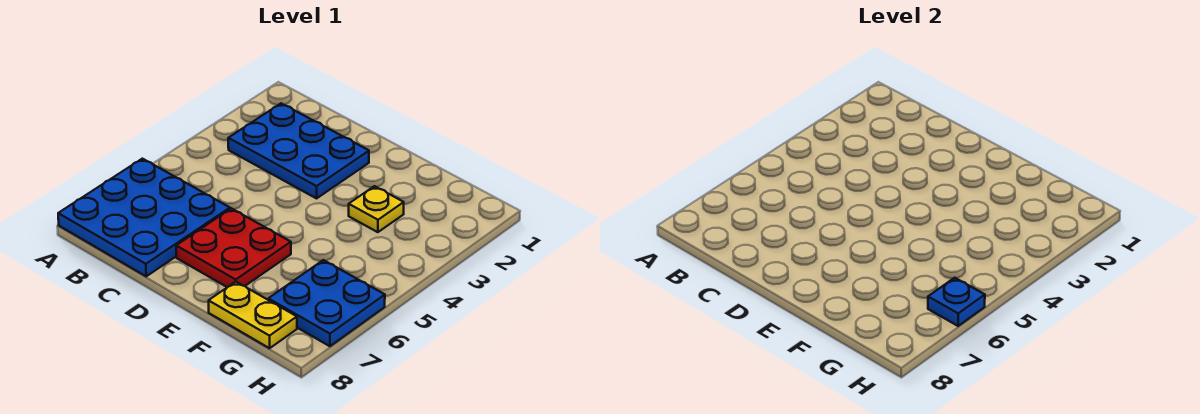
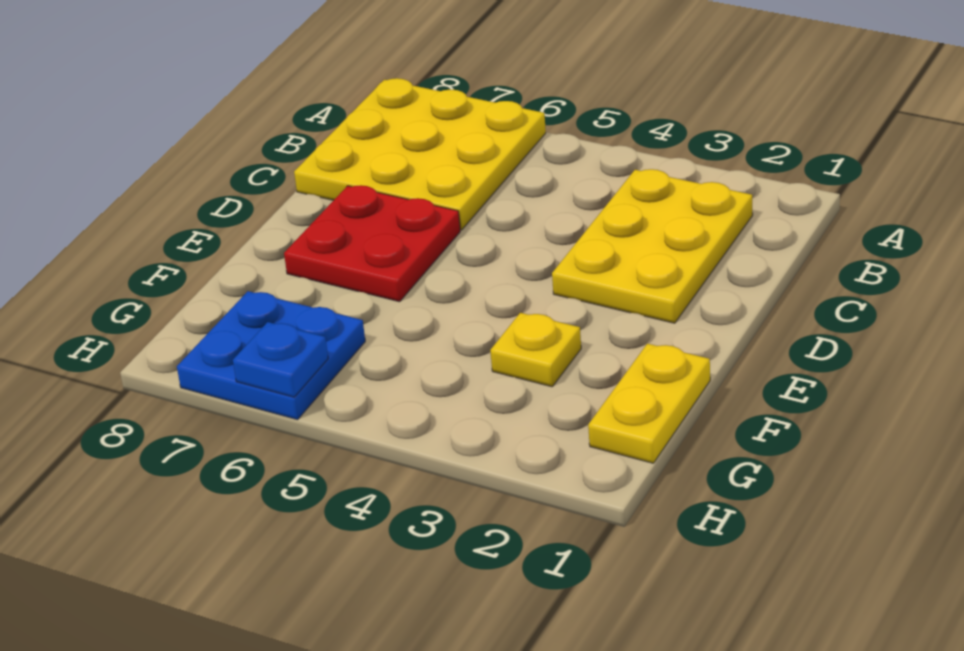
blue 3x3 plate [58,159,230,276] -> yellow 3x3 plate [294,78,546,230]
blue 2x3 plate [228,103,369,198] -> yellow 2x3 plate [552,169,753,323]
yellow 1x2 plate [209,282,297,348] -> yellow 1x2 plate moved to [588,344,710,463]

